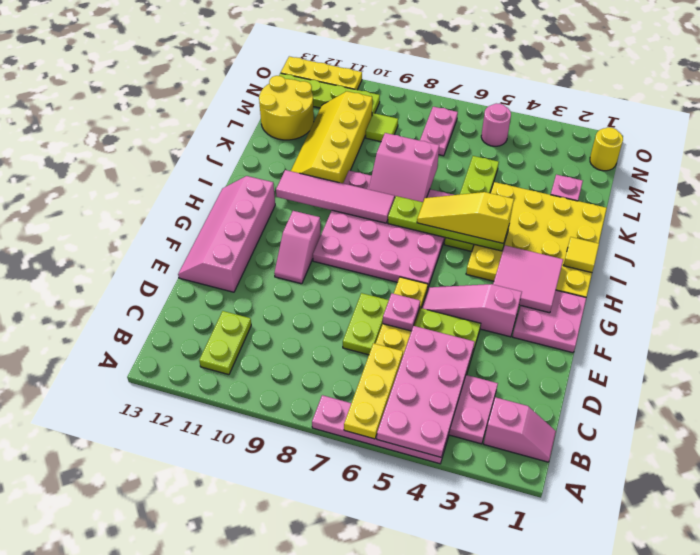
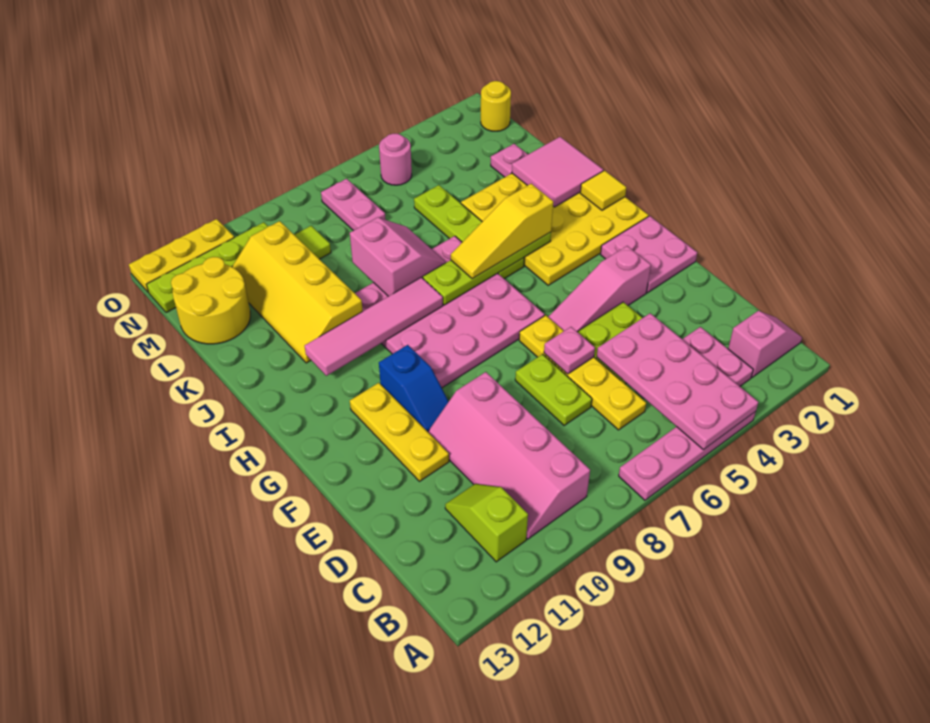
yellow 1x3 plate [344,343,403,439] -> yellow 1x3 plate moved to [350,383,449,481]
lime 1x2 plate [199,311,251,375] -> lime 1x2 slope [445,484,528,562]
pink 2x4 slope [178,176,275,292] -> pink 2x4 slope moved to [428,372,590,539]
pink 1x2 slope [274,211,321,284] -> blue 1x2 slope [379,345,449,432]
pink 2x2 tile [493,245,563,313] -> pink 2x2 tile moved to [512,137,603,207]
pink 2x2 slope [369,133,439,202] -> pink 2x2 slope turned to [350,217,446,296]

